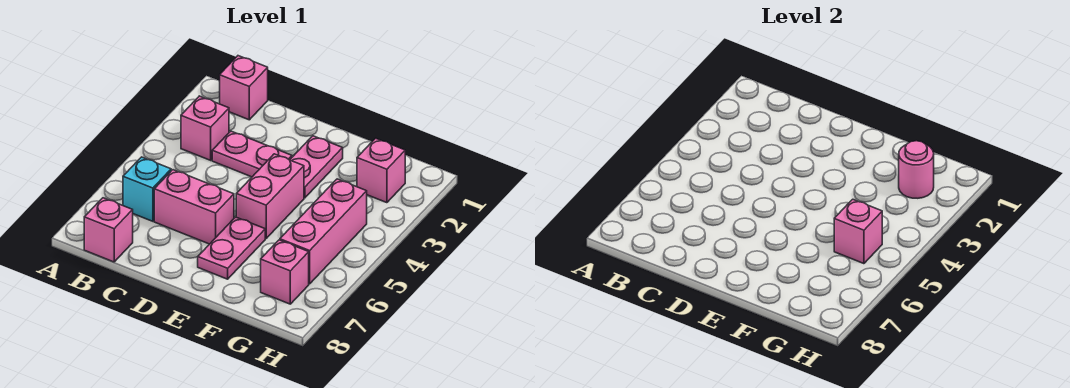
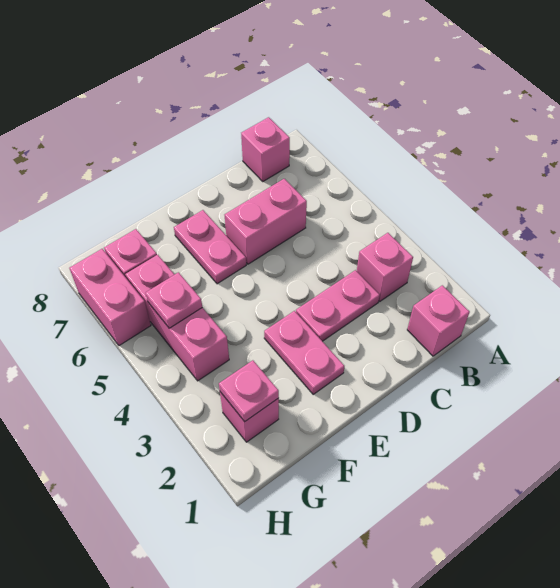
cyan 1x1 brick [123,157,171,221] -> none
pink 1x2 brick [236,154,304,238] -> pink 1x2 brick moved to [70,249,151,346]
pink 1x1 round brick [899,141,934,198] -> pink 1x1 plate [219,360,279,422]
pink 1x1 brick [834,199,882,264] -> pink 1x1 plate [145,272,202,328]

